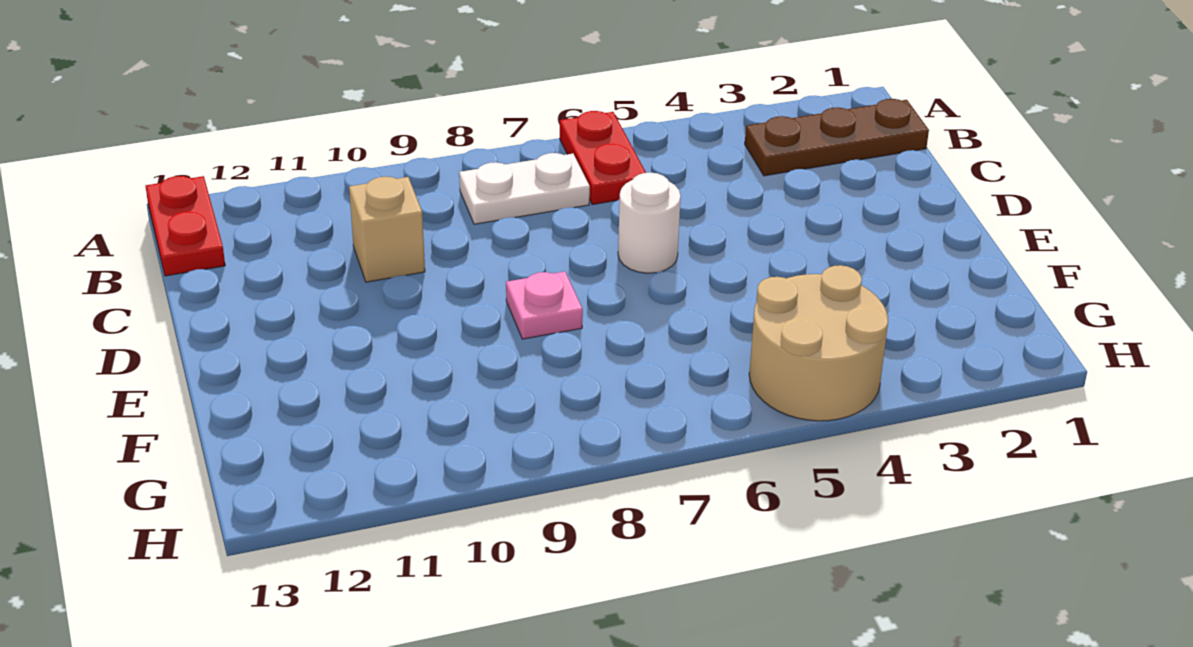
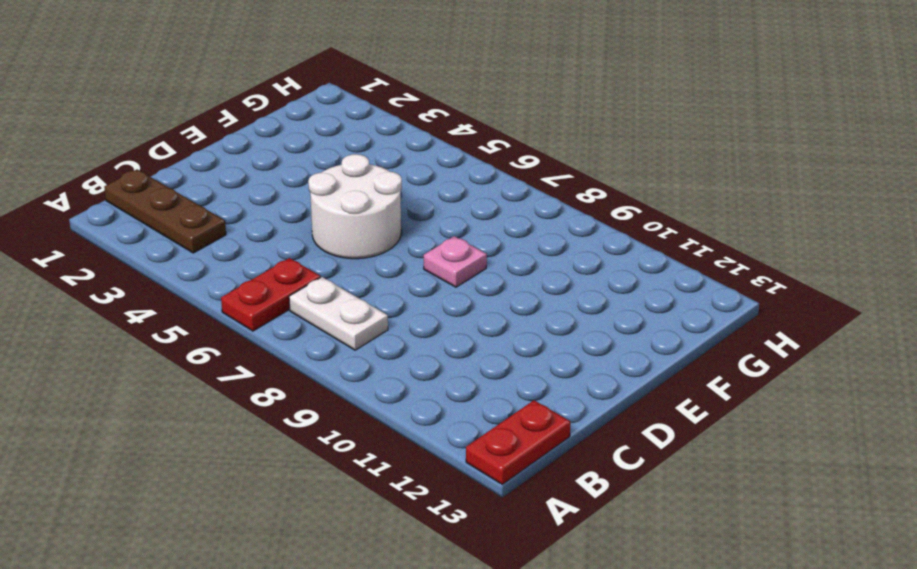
tan 1x1 brick [349,177,425,282] -> none
white 1x1 round brick [618,173,681,273] -> white 2x2 round brick [308,154,402,259]
tan 2x2 round brick [749,265,888,421] -> none

